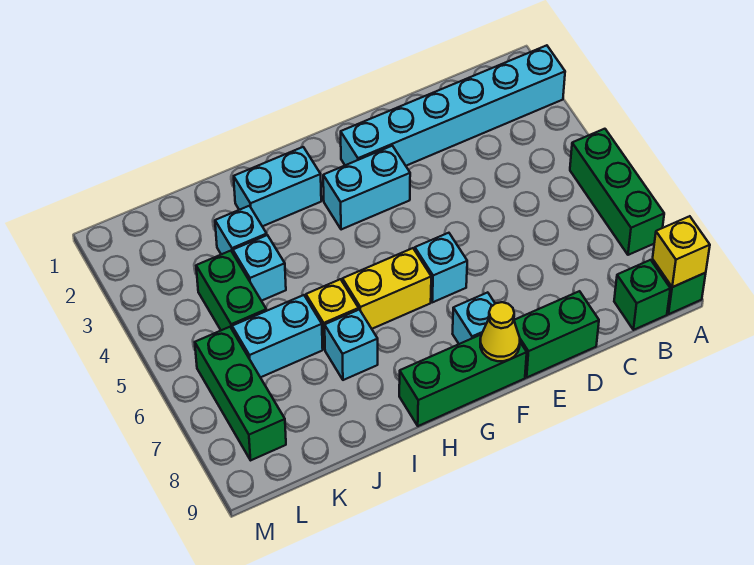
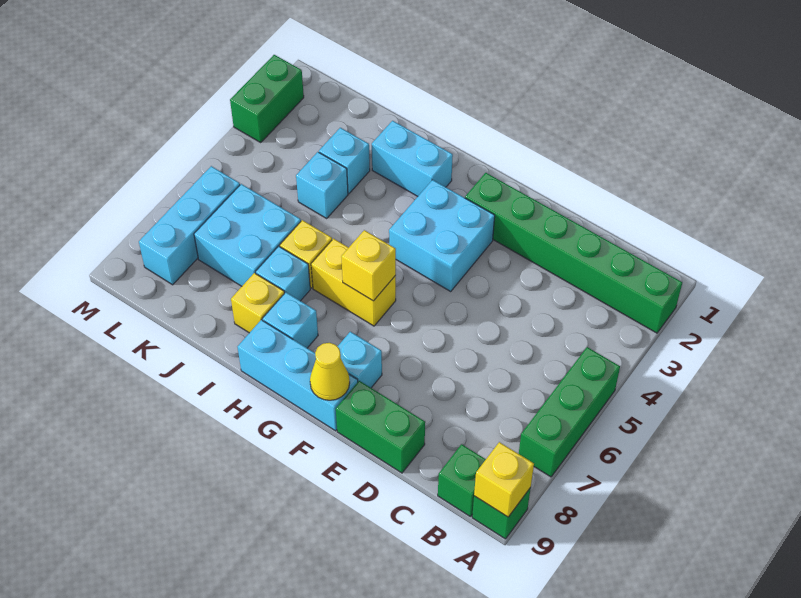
cyan 1x6 brick [341,45,565,166] -> green 1x6 brick [465,173,682,333]
cyan 1x2 brick [323,146,410,230] -> cyan 2x2 brick [389,180,495,291]
cyan 1x1 brick [415,233,467,302] -> cyan 1x1 brick moved to [263,292,318,348]
green 1x3 brick [399,334,527,426] -> cyan 1x3 brick [238,320,358,431]
none -> yellow 1x1 brick [341,230,396,301]
none -> yellow 1x1 brick [231,273,285,333]
cyan 1x2 brick [232,295,323,377] -> cyan 2x2 brick [194,184,301,286]
green 1x2 brick [196,251,266,330] -> green 1x2 brick moved to [230,55,304,142]
green 1x3 brick [195,327,286,460] -> cyan 1x3 brick [139,166,240,285]

